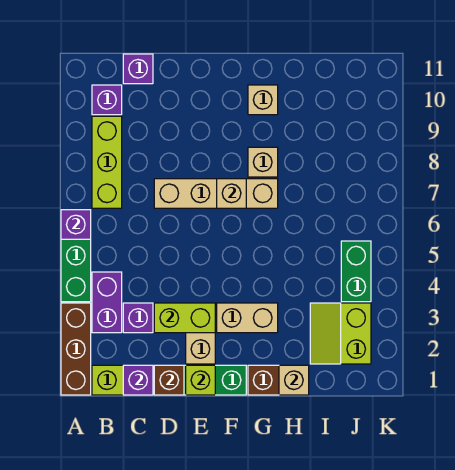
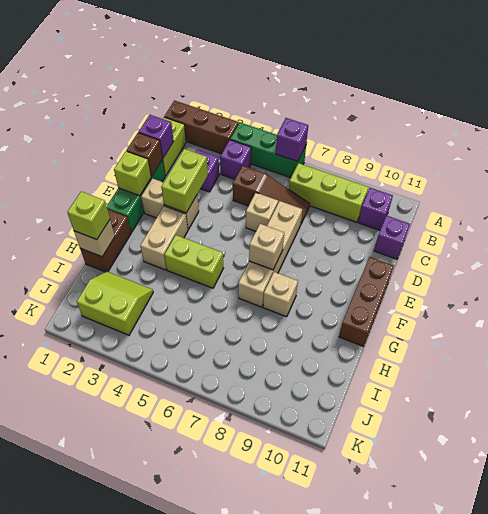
purple 1x2 brick [92,272,122,333] -> purple 1x1 brick [220,140,251,179]
none -> brown 1x3 slope [233,166,310,224]
none -> brown 1x3 brick [339,257,394,346]
none -> lime 1x2 brick [164,235,224,288]
tan 1x1 brick [248,85,278,115] -> tan 1x1 brick moved to [246,193,278,231]
none -> lime 1x1 brick [67,192,110,240]
green 1x2 brick [341,241,371,302] -> none

